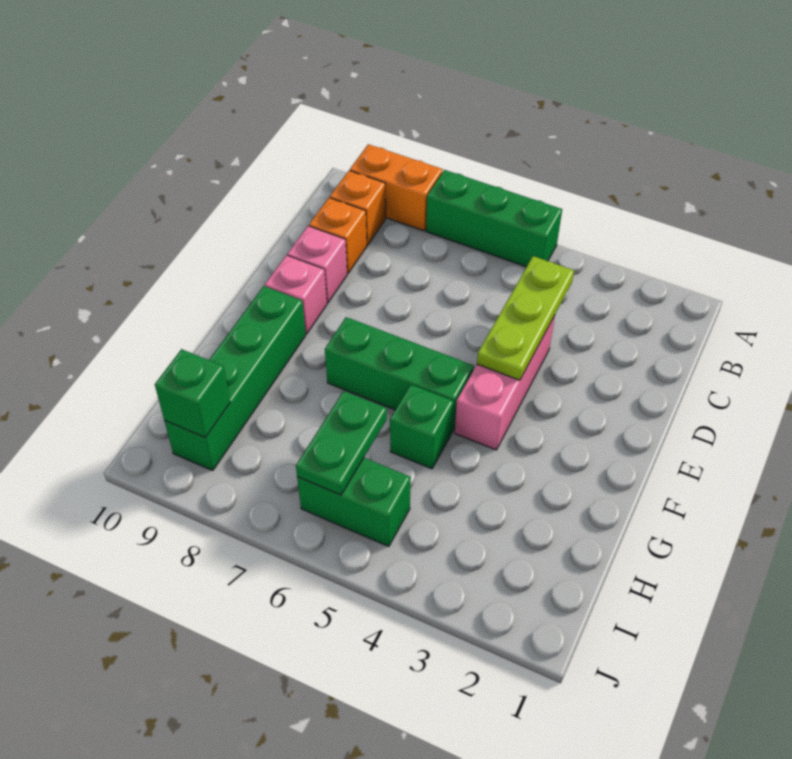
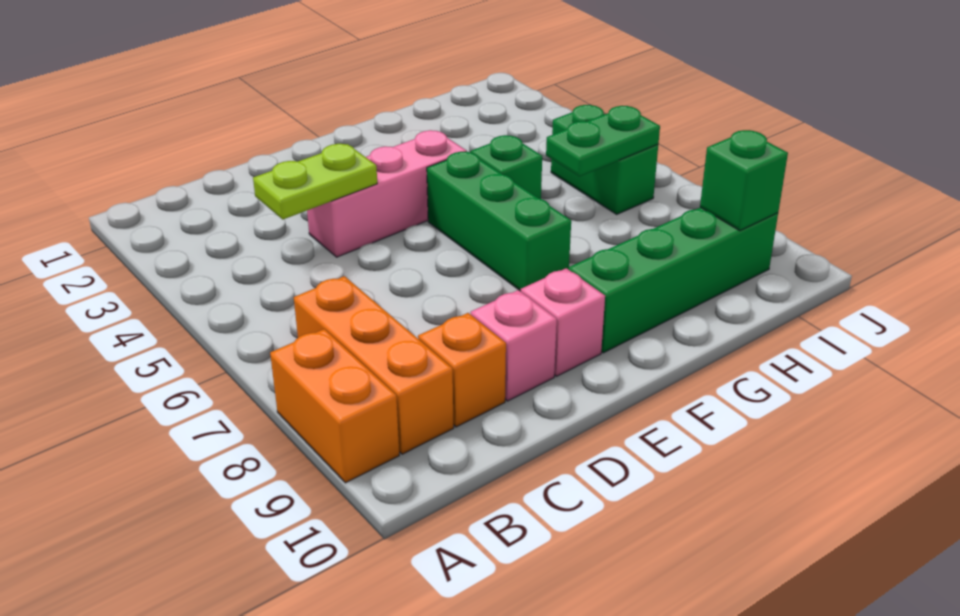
green 1x3 brick [426,170,562,267] -> none
orange 1x1 brick [330,171,386,245] -> orange 1x3 brick [294,276,454,454]
lime 1x3 plate [477,256,574,380] -> lime 1x2 plate [253,144,377,219]

